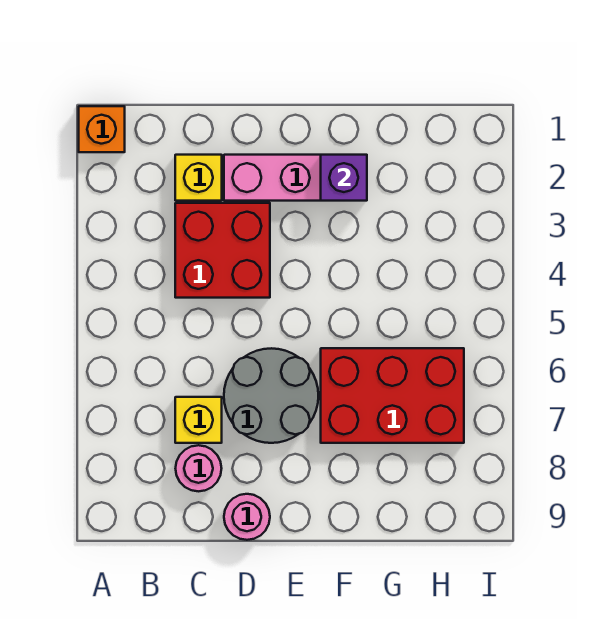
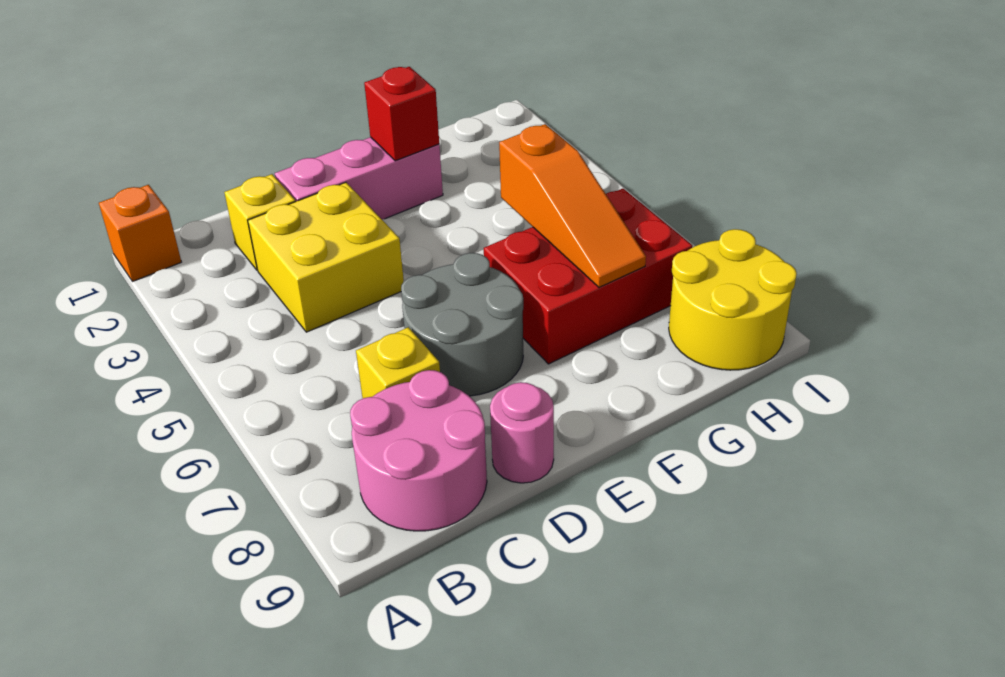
red 2x2 brick [175,203,270,298] -> yellow 2x2 brick [248,182,404,332]
pink 1x1 round brick [176,445,222,491] -> pink 2x2 round brick [350,370,487,531]
purple 1x1 brick [321,155,367,201] -> red 1x1 brick [364,67,439,161]
none -> orange 1x3 slope [499,124,646,287]
none -> yellow 2x2 round brick [669,229,797,370]

